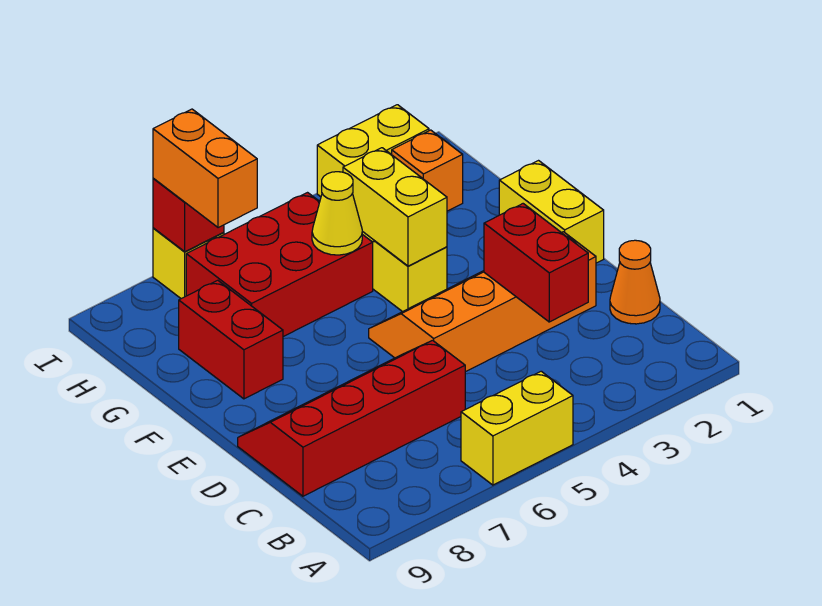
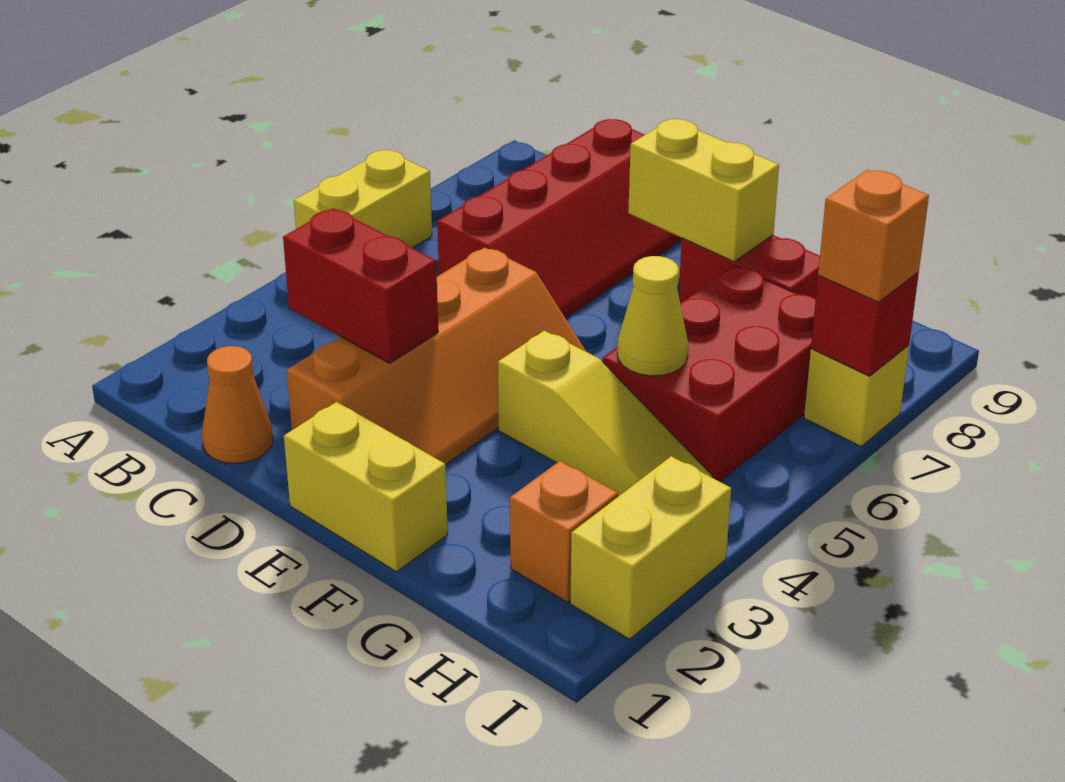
yellow 1x2 brick [343,148,447,266] -> yellow 1x2 brick moved to [628,119,779,262]
orange 1x2 brick [153,109,257,228] -> orange 1x1 brick [818,170,929,302]

